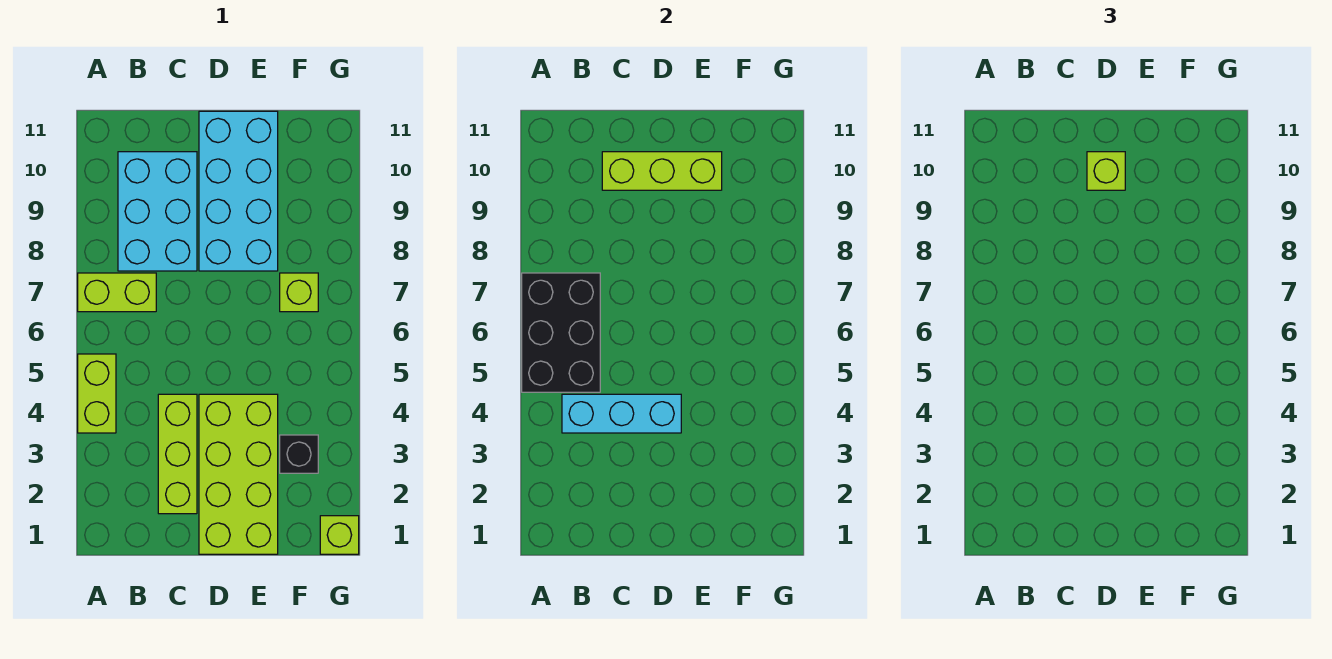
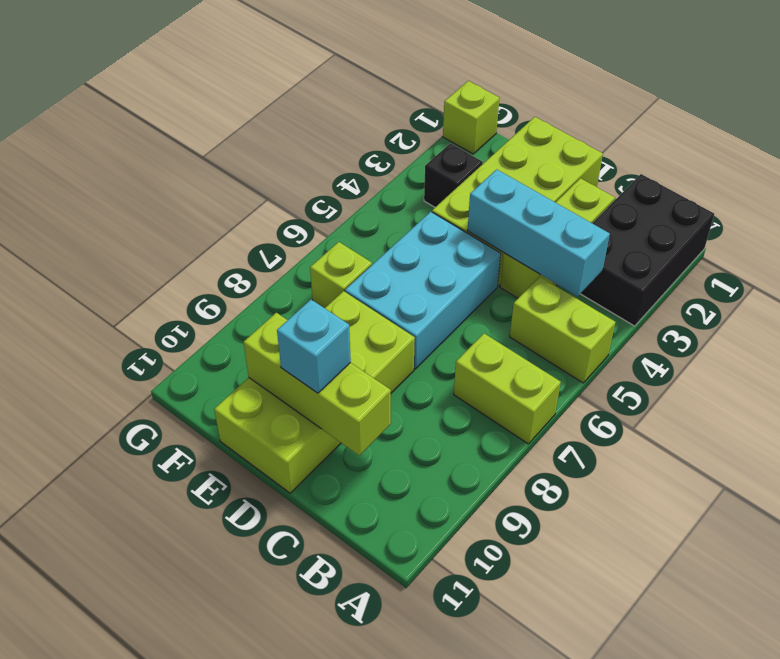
lime 1x2 brick [78,354,116,433] -> lime 1x2 brick turned to [510,277,615,383]
black 2x3 brick [522,273,600,392] -> black 2x3 brick moved to [581,174,714,326]
cyan 2x3 brick [118,152,197,271] -> cyan 2x3 brick moved to [345,212,501,369]
cyan 2x4 brick [199,111,278,271] -> lime 2x4 brick [214,291,415,493]
lime 1x1 brick [1087,152,1125,190] -> cyan 1x1 brick [277,300,351,393]

